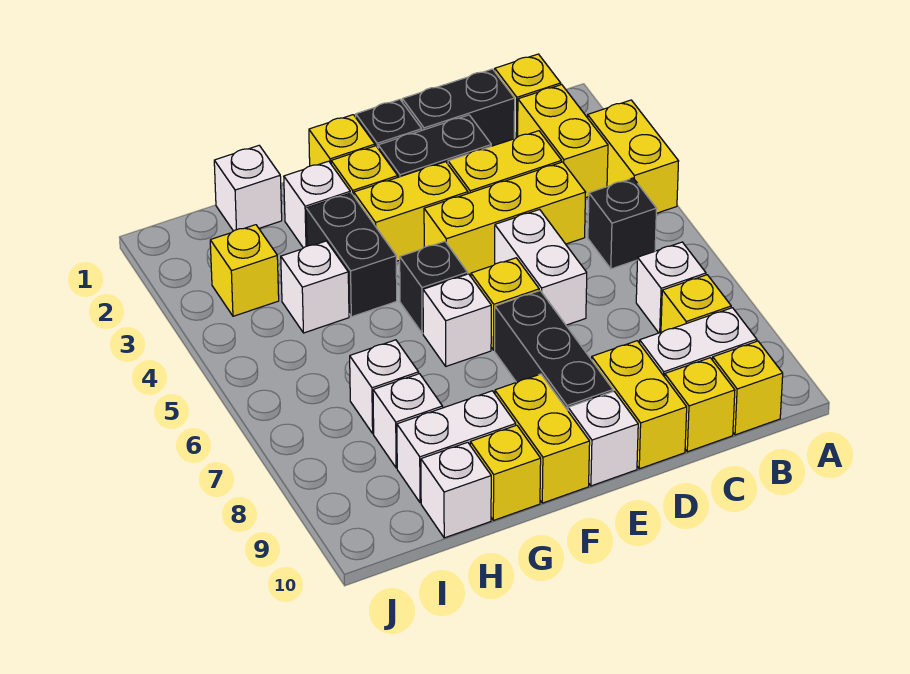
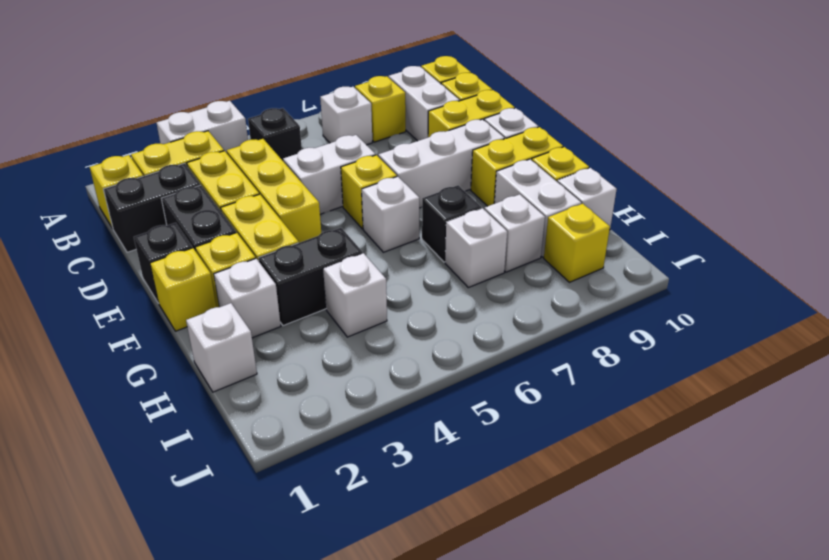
yellow 1x2 brick [588,100,679,213] -> white 1x2 brick [157,101,248,153]
black 1x2 brick [402,69,515,146] -> black 1x2 brick turned to [104,163,201,252]
black 1x3 brick [495,291,613,410] -> white 1x3 brick [378,119,504,208]
black 1x1 brick [400,241,468,333] -> black 1x1 brick moved to [422,185,481,262]
yellow 1x1 brick [210,225,279,316] -> yellow 1x1 brick moved to [544,204,610,282]

